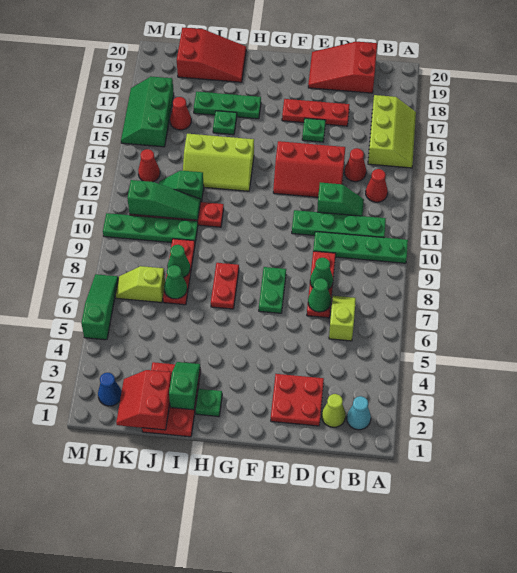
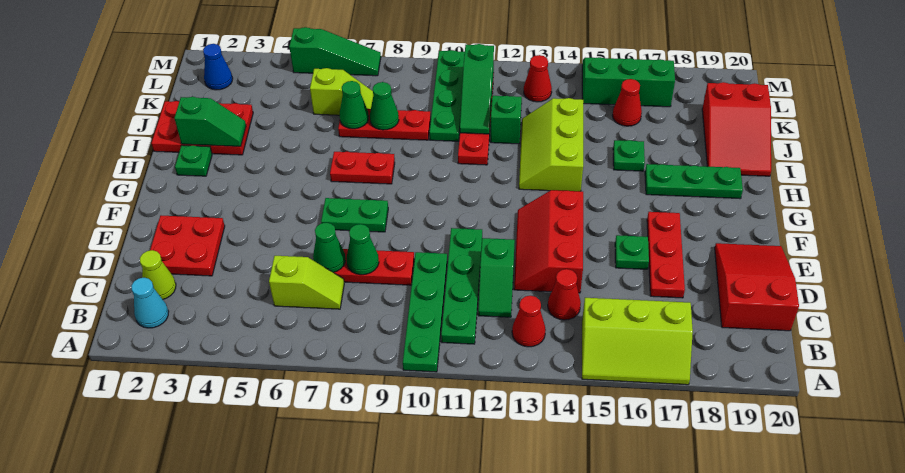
green 1x3 plate [194,91,261,119] -> green 1x3 plate turned to [645,164,743,199]
red 2x2 slope [116,370,171,430] -> none
lime 1x2 slope [115,266,165,303] -> lime 1x2 slope turned to [310,68,373,115]

